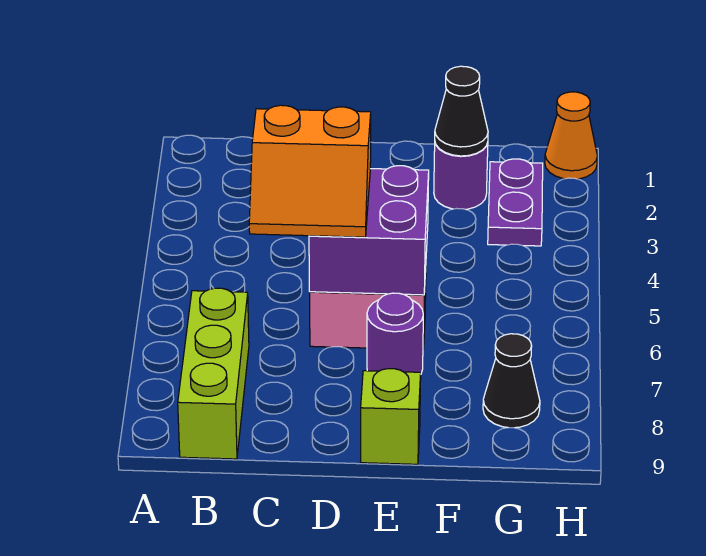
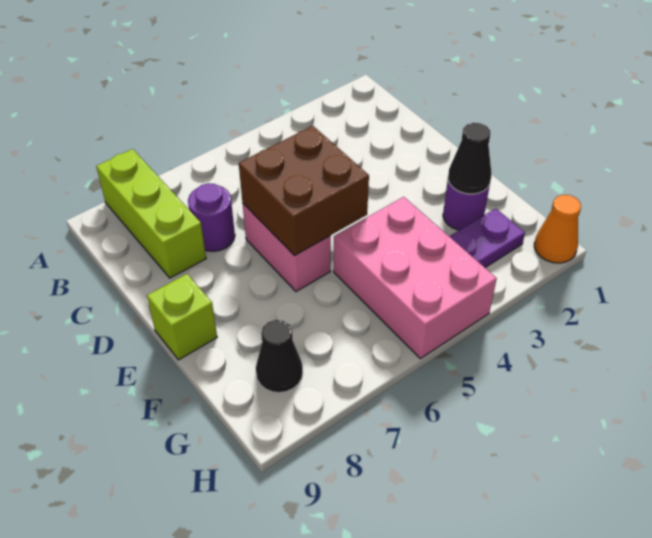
lime 1x3 brick [178,288,249,459] -> lime 1x3 brick turned to [96,149,206,278]
orange 2x2 slope [249,105,371,237] -> none
purple 2x2 brick [309,166,429,295] -> brown 2x2 brick [239,126,369,256]
purple 1x1 round brick [367,293,423,373] -> purple 1x1 round brick moved to [188,183,235,251]
none -> pink 2x3 brick [333,197,497,359]

